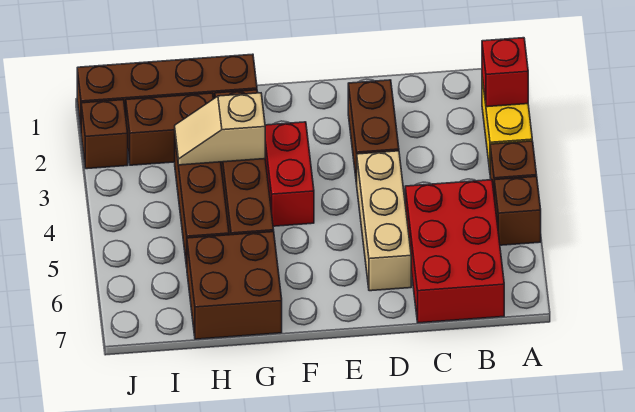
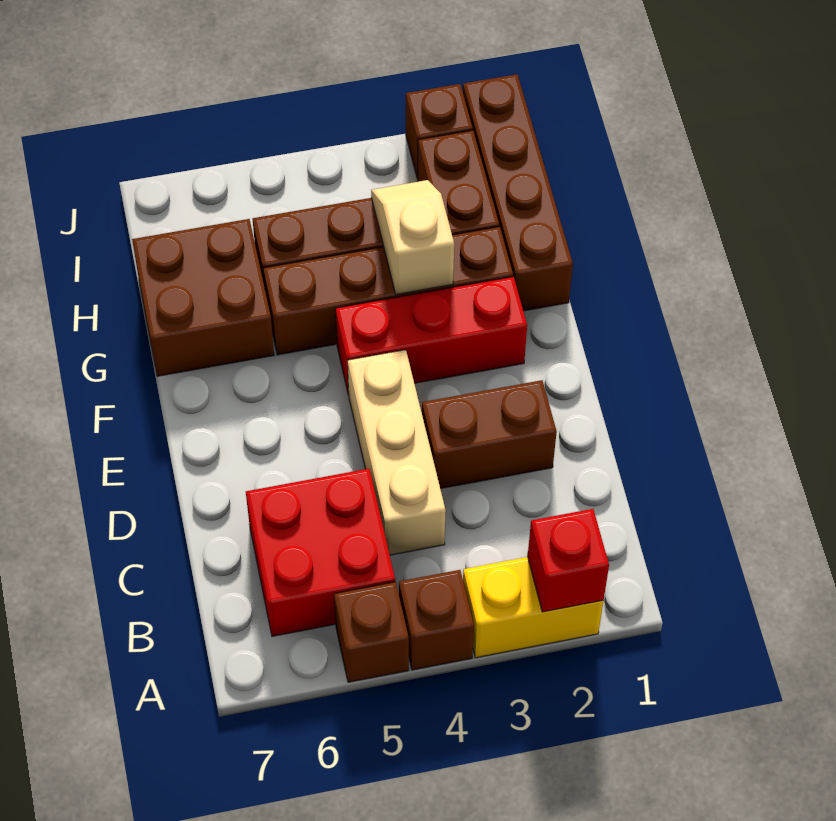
red 2x3 brick [405,180,504,323] -> red 2x2 brick [246,469,395,636]
tan 1x3 brick [357,151,411,291] -> tan 1x3 brick turned to [347,350,446,555]
red 1x2 brick [265,122,314,226] -> red 1x3 brick [335,277,527,395]

